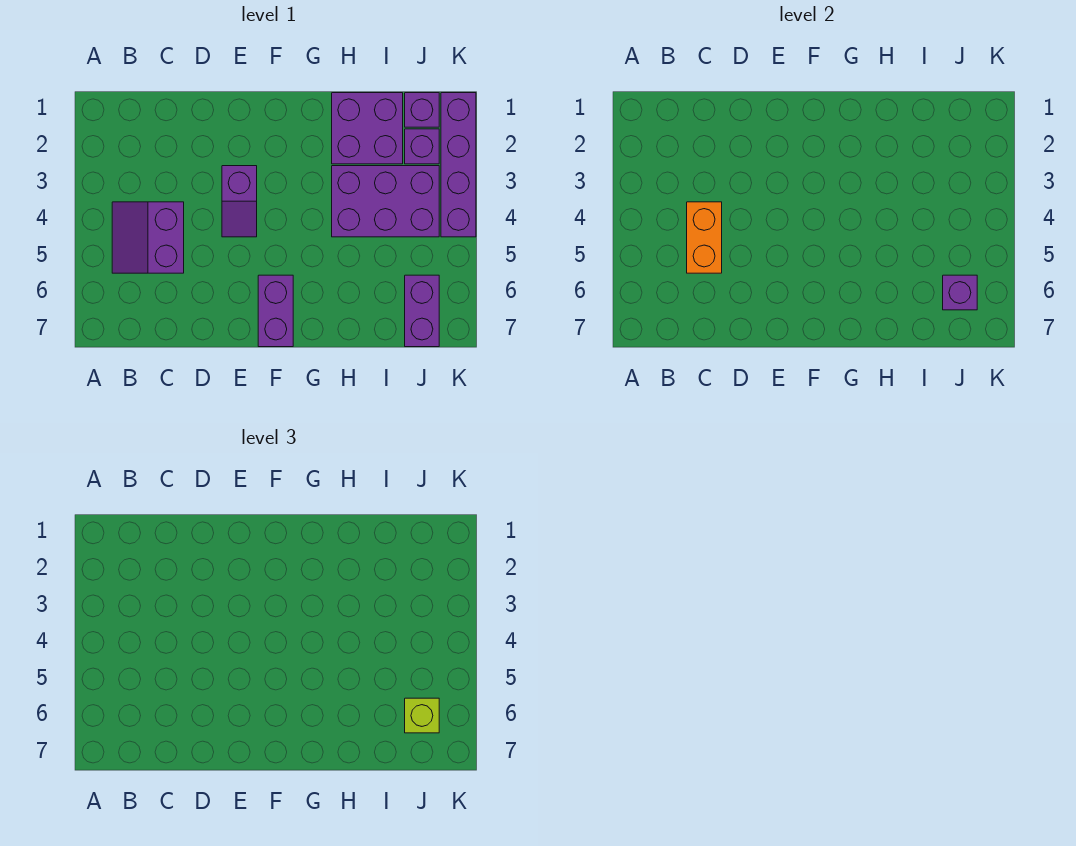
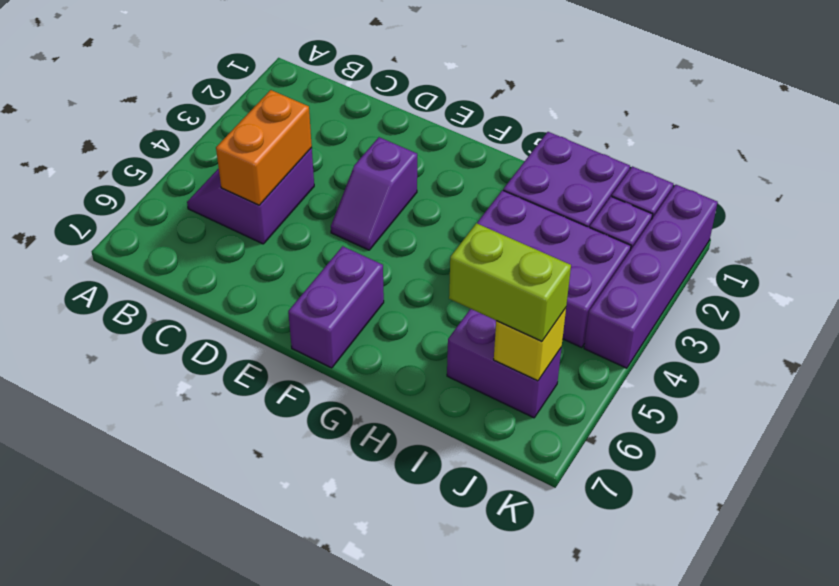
purple 1x2 brick [405,275,439,347] -> purple 1x2 brick turned to [447,309,562,418]
purple 1x1 brick [943,275,977,310] -> yellow 1x1 brick [494,308,566,381]
lime 1x1 brick [405,698,439,733] -> lime 1x2 brick [449,223,571,342]

